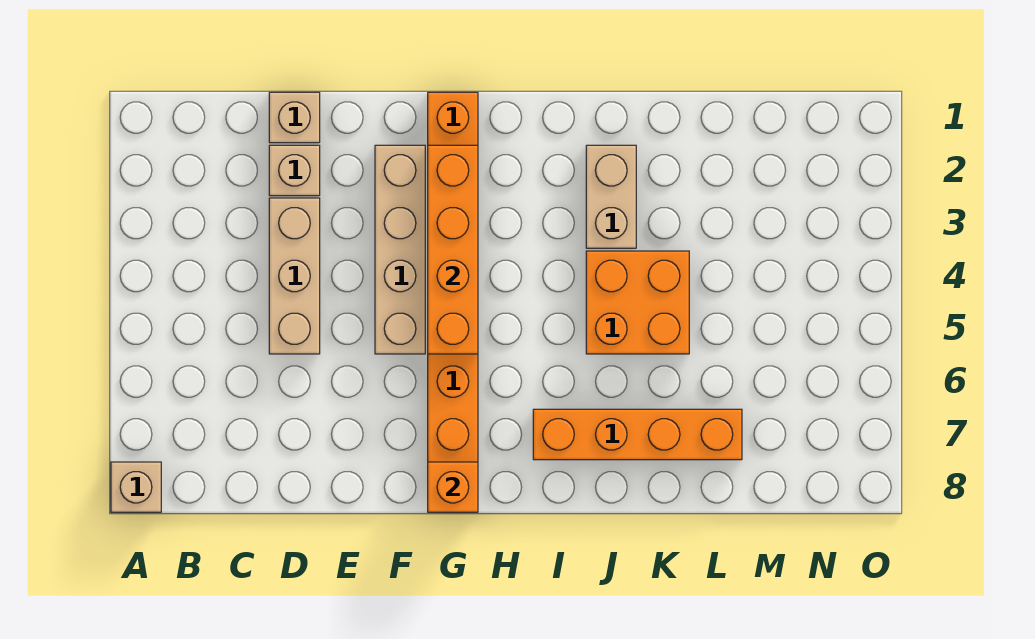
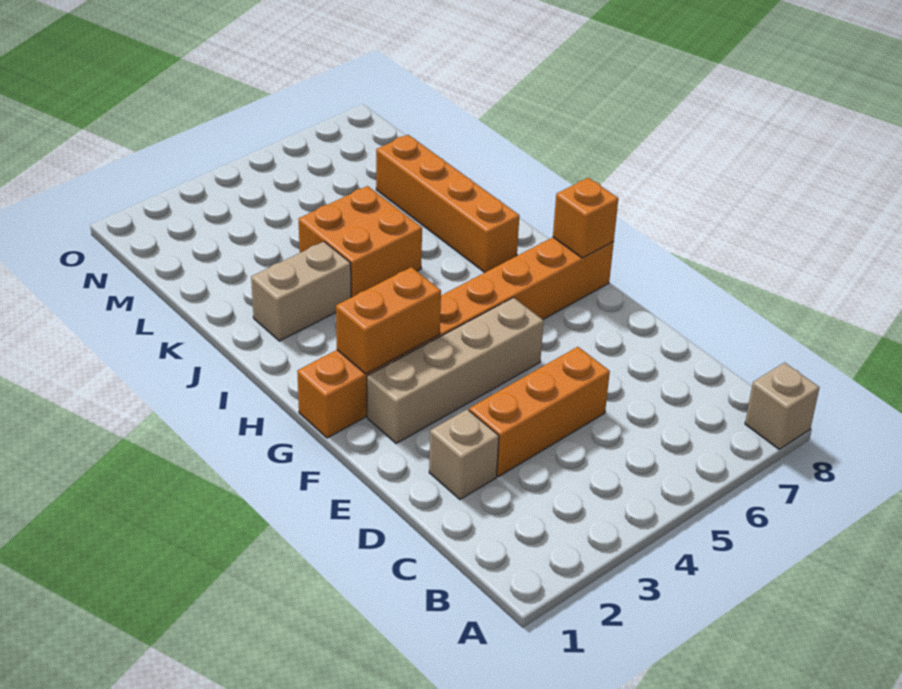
tan 1x1 brick [269,92,320,143] -> none
tan 1x3 brick [269,198,320,354] -> orange 1x3 brick [469,347,610,477]
orange 1x4 brick [428,145,478,354] -> orange 1x2 brick [336,267,441,374]

